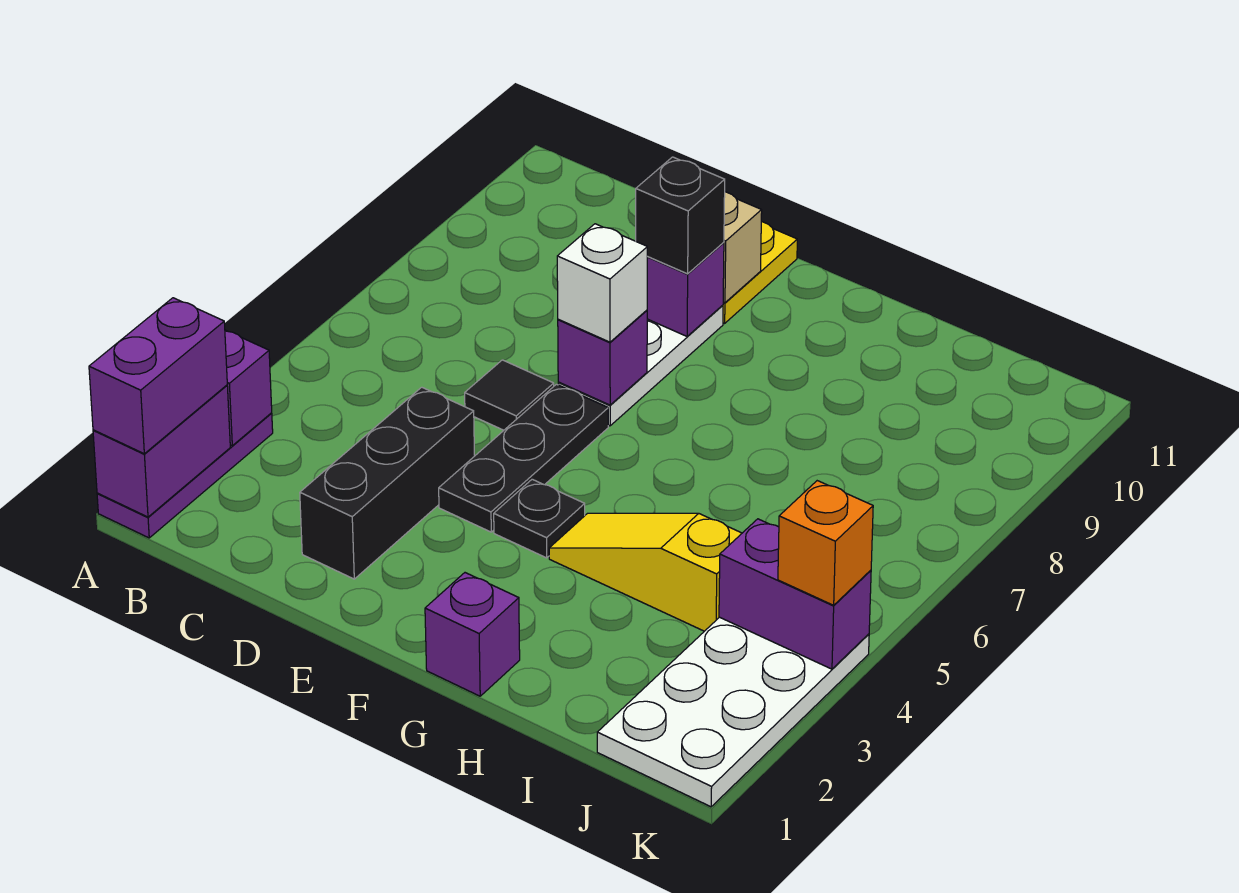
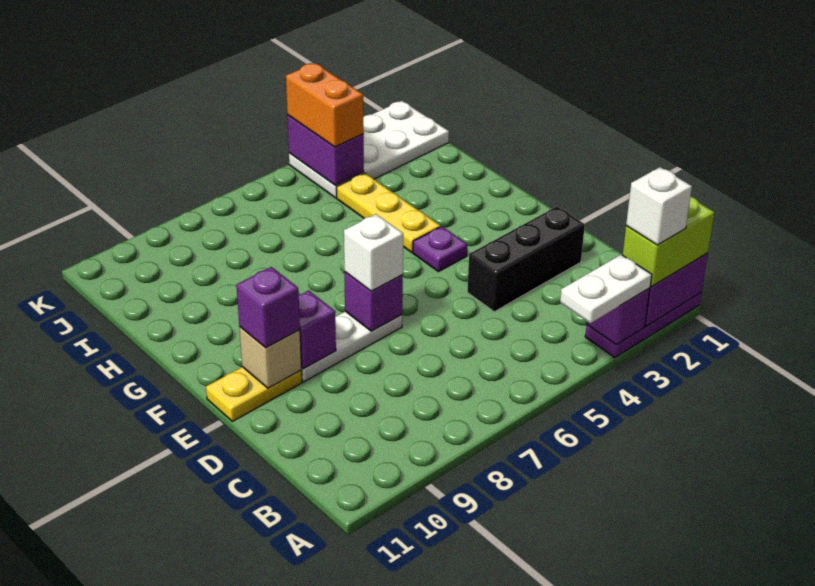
purple 1x2 brick [89,298,227,454] -> lime 1x2 brick [622,196,715,286]
none -> white 1x1 brick [626,167,692,245]
none -> white 1x2 plate [560,254,652,323]
black 1x1 tile [465,360,554,430] -> none
black 1x3 plate [439,384,608,532] -> none
black 1x1 brick [636,157,725,274] -> none
black 1x1 plate [494,479,585,558] -> purple 1x1 plate [413,226,467,272]
purple 1x1 brick [425,573,520,696] -> purple 1x1 brick moved to [237,267,300,348]
yellow 1x3 slope [549,513,742,631] -> yellow 1x3 plate [337,173,440,252]
orange 1x1 brick [778,481,873,605] -> orange 1x2 brick [286,63,364,147]

